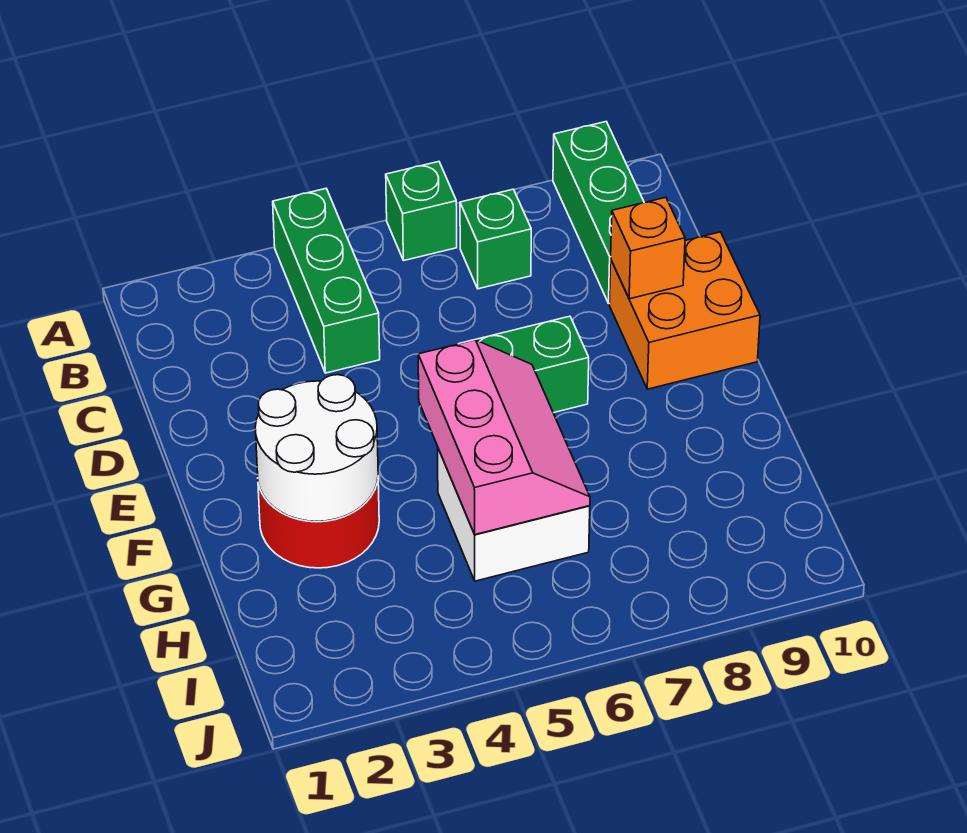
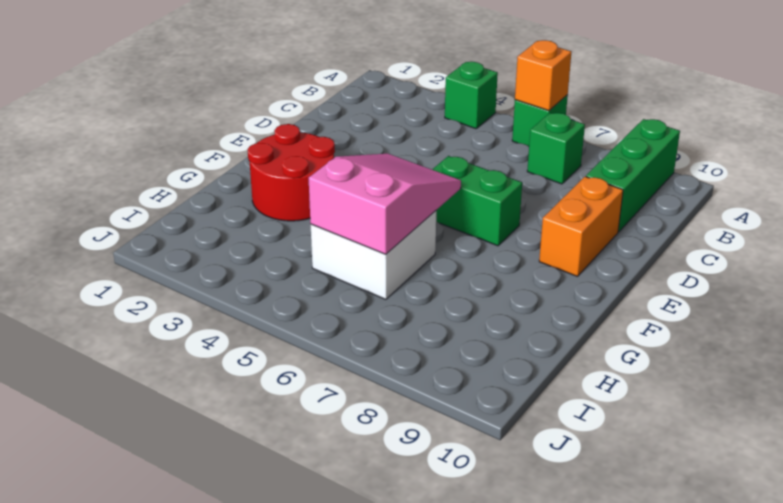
green 1x3 brick [273,189,380,373] -> green 1x1 brick [445,62,498,129]
orange 2x2 brick [609,232,760,389] -> orange 1x2 brick [539,177,623,276]
orange 1x1 brick [611,197,685,299] -> orange 1x1 brick moved to [515,40,571,111]
white 2x2 round brick [255,375,378,521] -> none
pink 2x3 slope [418,340,590,534] -> pink 2x3 slope turned to [309,154,461,254]

